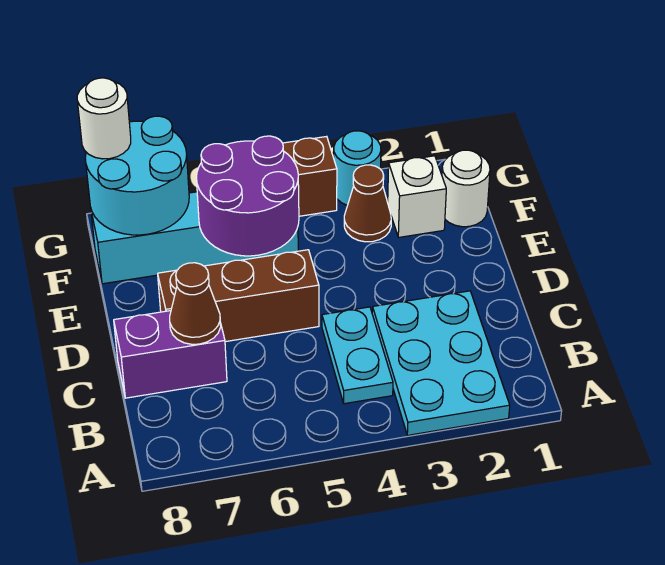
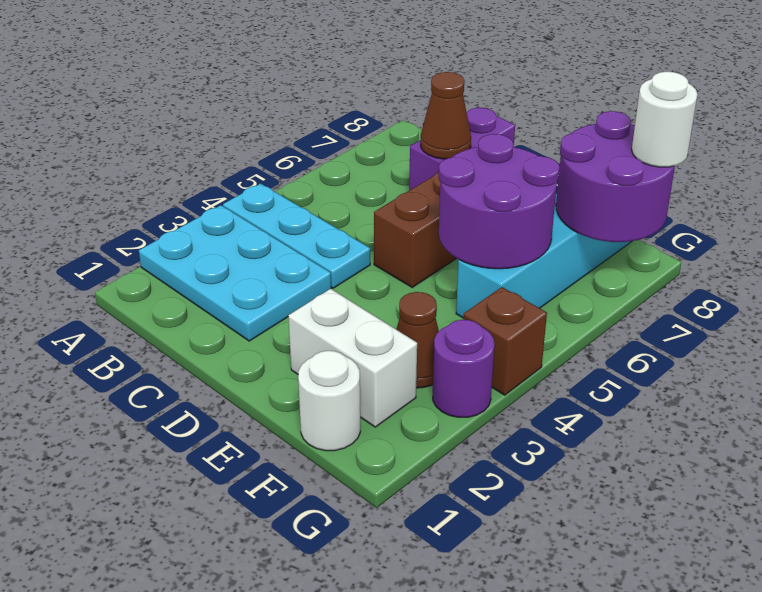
cyan 1x2 plate [322,307,393,404] -> cyan 1x3 plate [223,184,370,288]
white 1x1 brick [388,156,446,237] -> white 1x2 brick [288,289,417,427]
cyan 2x2 round brick [85,116,189,235] -> purple 2x2 round brick [556,111,675,242]
cyan 1x1 round brick [334,131,381,205] -> purple 1x1 round brick [433,320,494,417]

